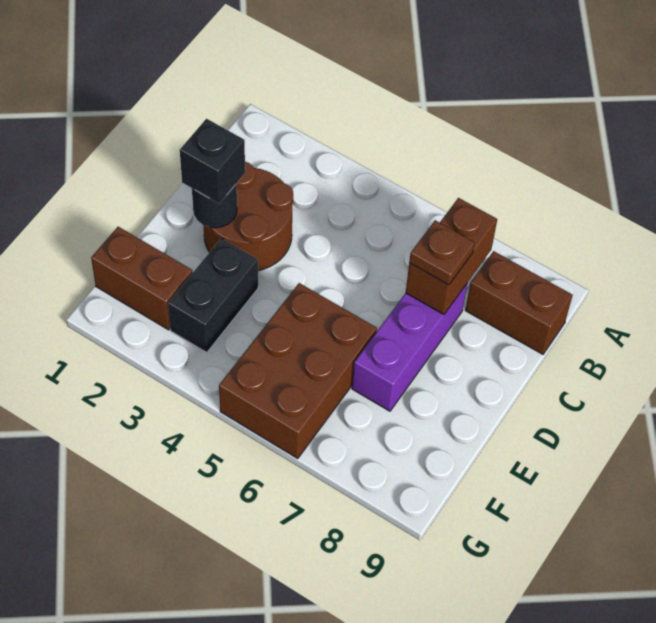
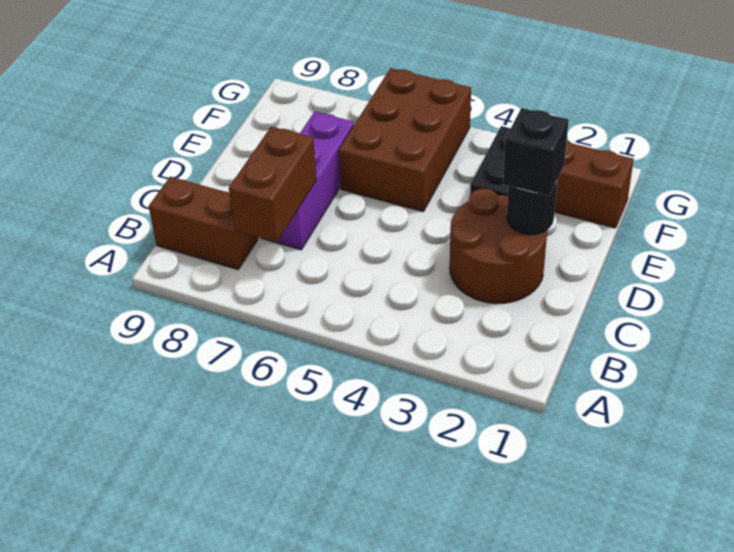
brown 1x1 plate [409,220,475,285] -> none

